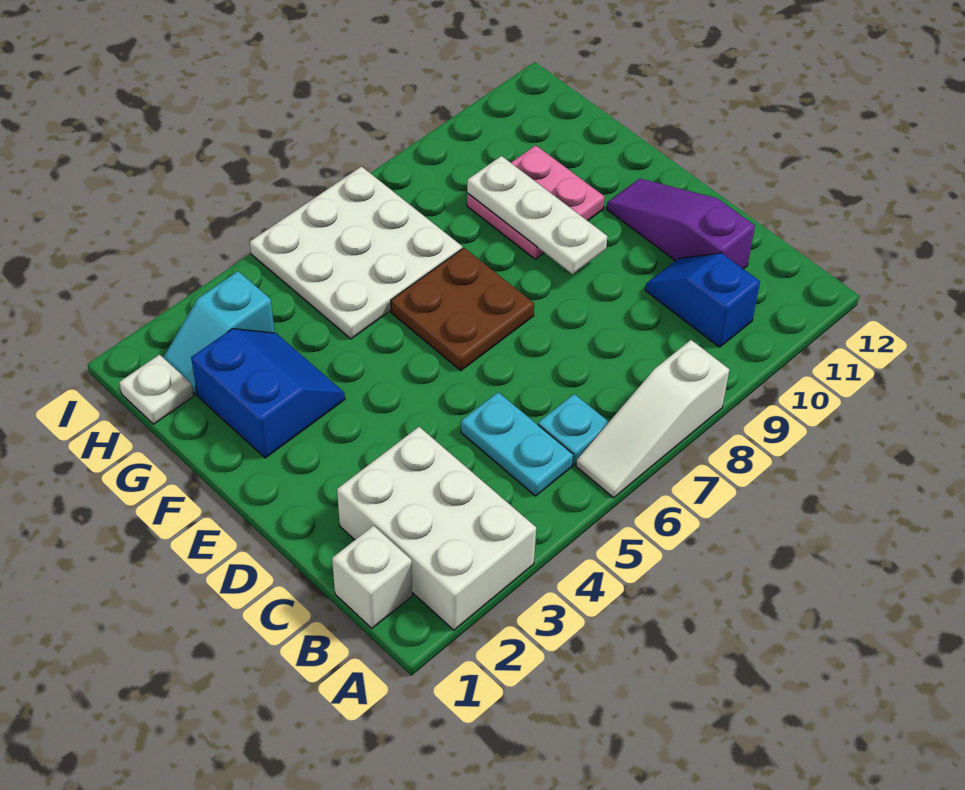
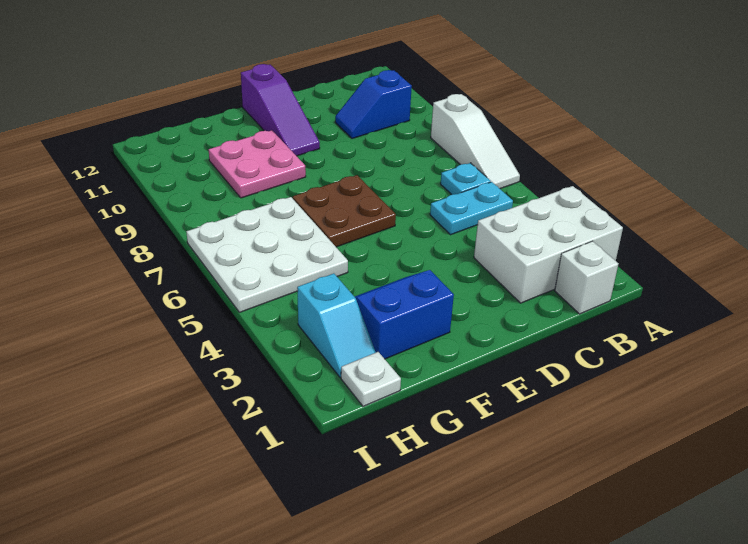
purple 1x3 slope [607,179,755,269] -> purple 1x3 slope turned to [241,64,320,156]
white 1x3 plate [467,156,608,274] -> none

